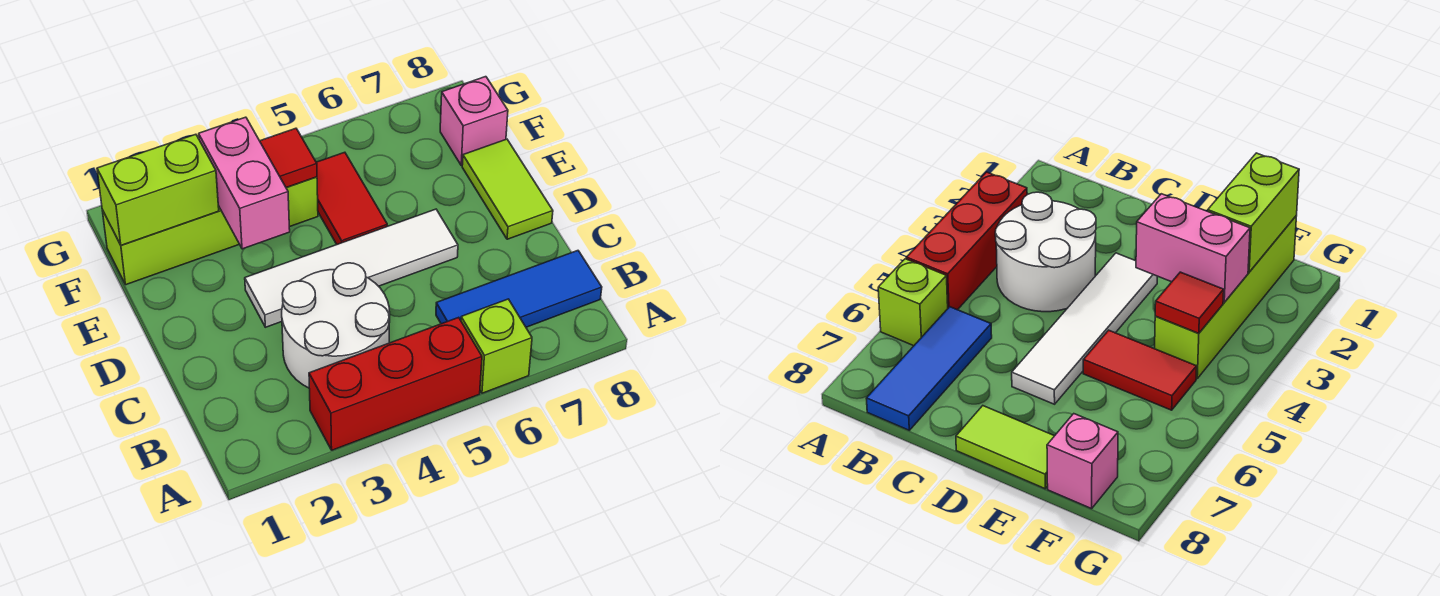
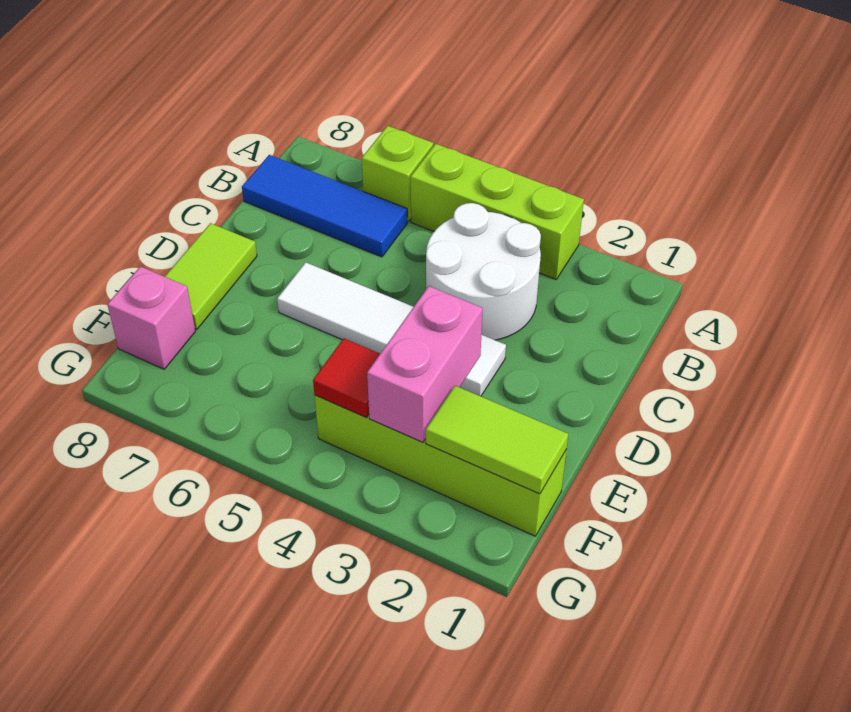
red 1x3 brick [309,317,482,450] -> lime 1x3 brick [410,144,584,279]
red 1x2 tile [316,152,387,244] -> none
lime 1x2 brick [97,134,219,245] -> lime 1x2 tile [426,386,568,494]

